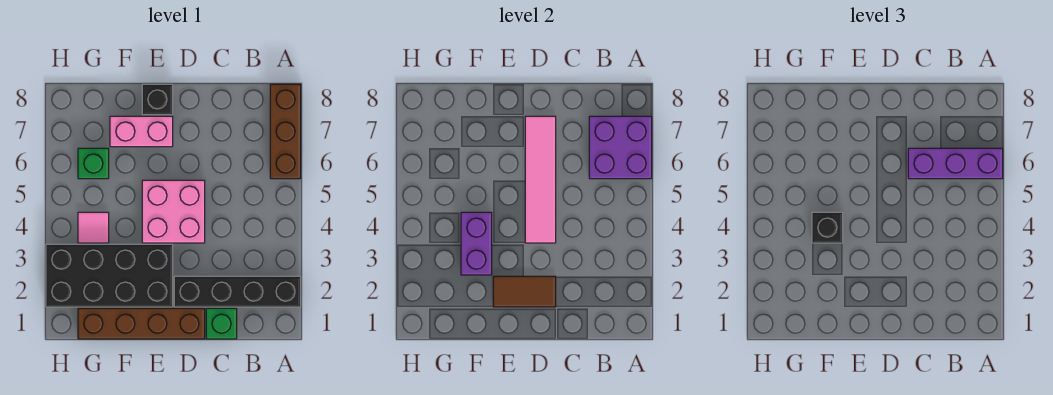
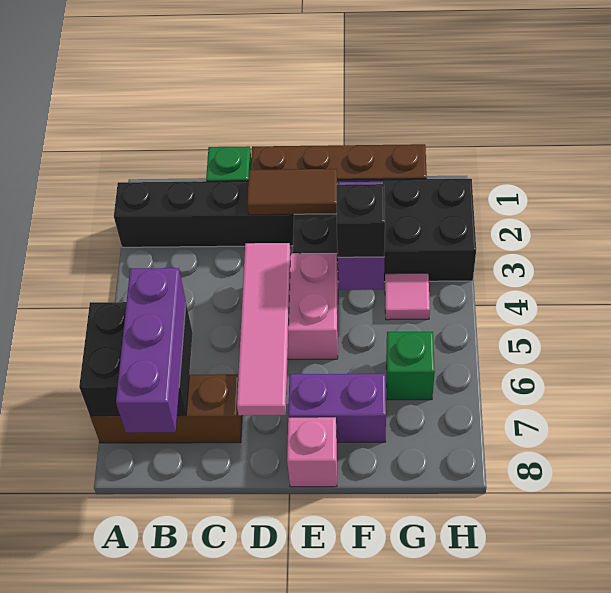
brown 1x3 brick [270,84,301,179] -> brown 1x3 brick turned to [90,374,242,443]
purple 2x2 brick [589,116,652,179] -> black 2x2 brick [79,302,193,416]
purple 1x3 brick [908,148,1003,179] -> purple 1x3 brick turned to [116,268,186,433]
pink 1x2 brick [110,116,173,147] -> purple 1x2 brick [288,374,386,442]
black 1x1 brick [142,84,173,115] -> pink 1x1 brick [287,417,337,487]

